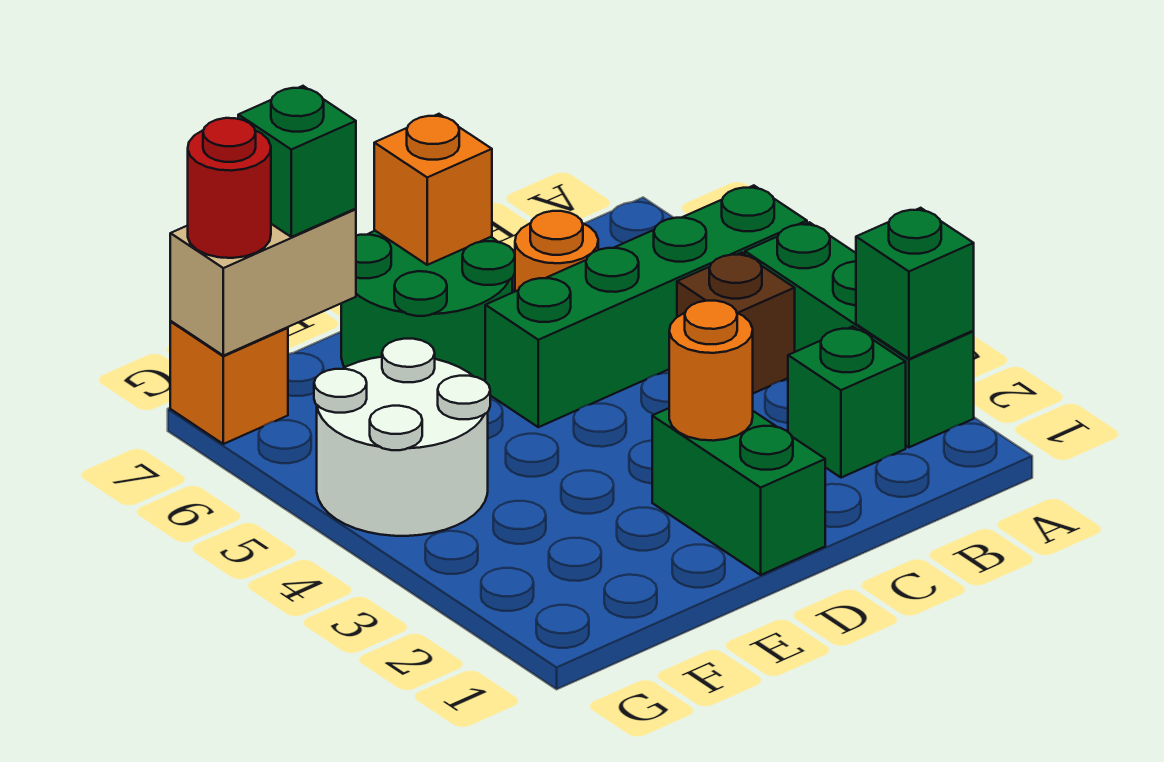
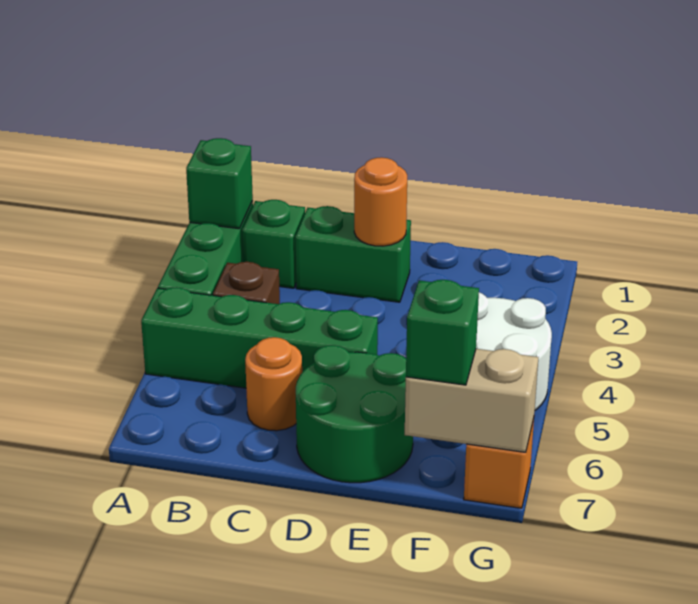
green 1x2 brick [652,408,825,575] -> green 1x2 brick turned to [295,206,411,302]
orange 1x1 brick [374,114,492,265] -> none
red 1x1 round brick [188,118,271,258] -> none

